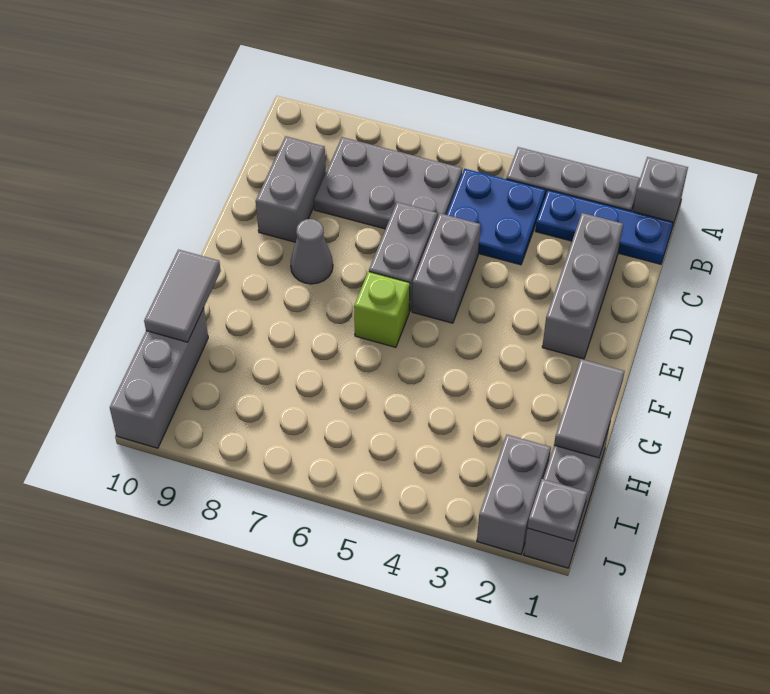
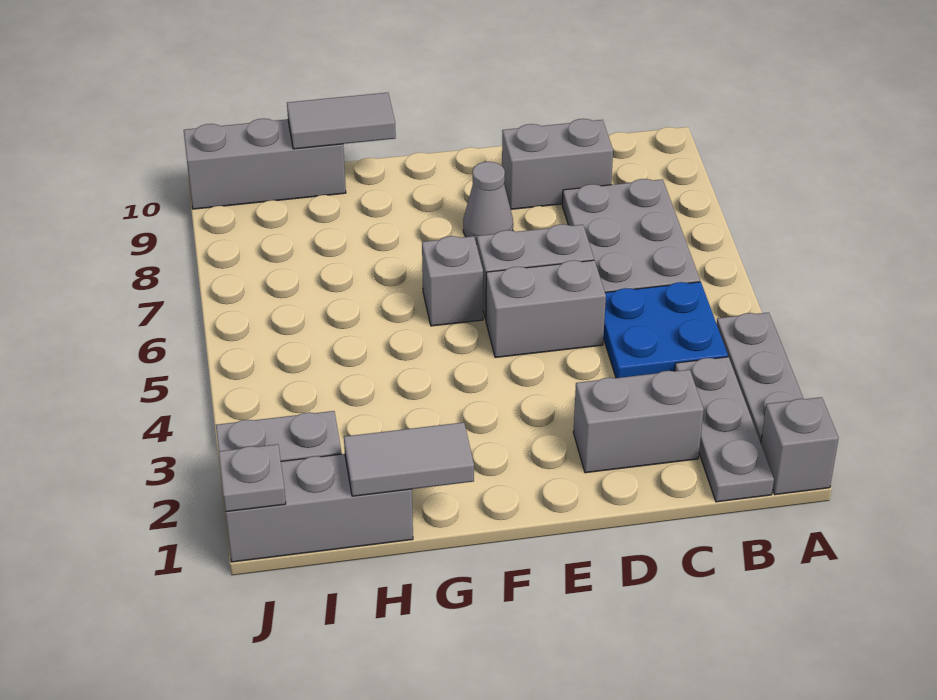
blue 1x3 plate [535,190,673,264] -> grey 1x3 plate [675,357,774,502]
grey 1x3 brick [542,213,623,359] -> grey 1x2 brick [573,370,704,473]
lime 1x1 brick [354,272,410,347] -> grey 1x1 brick [422,236,483,326]

